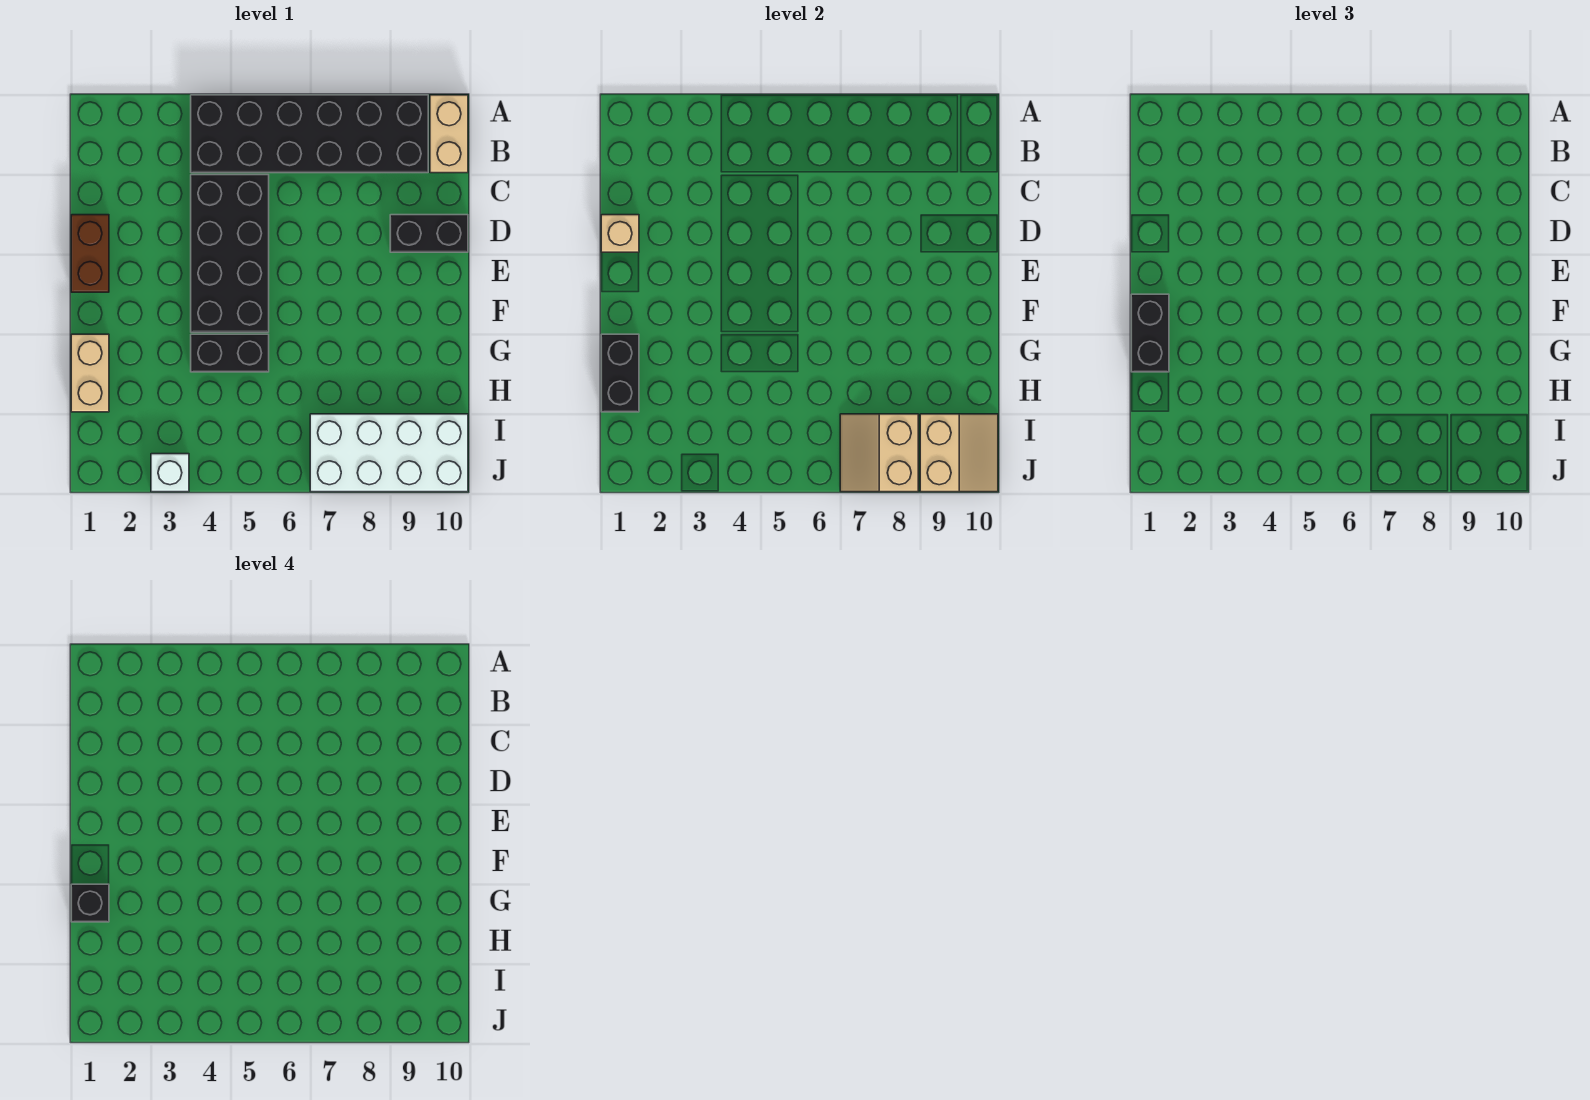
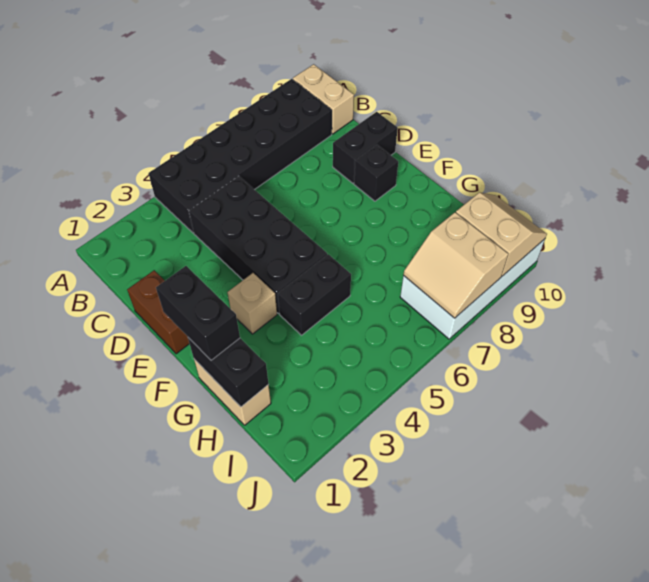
tan 1x1 brick [601,215,639,252] -> tan 1x1 brick moved to [227,273,277,334]
black 1x1 brick [71,884,109,922] -> black 1x1 brick moved to [354,145,398,201]
white 1x1 brick [151,454,189,492] -> none

